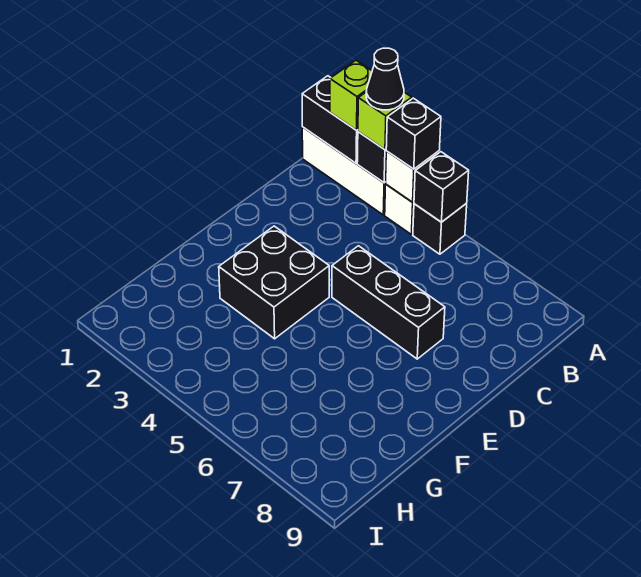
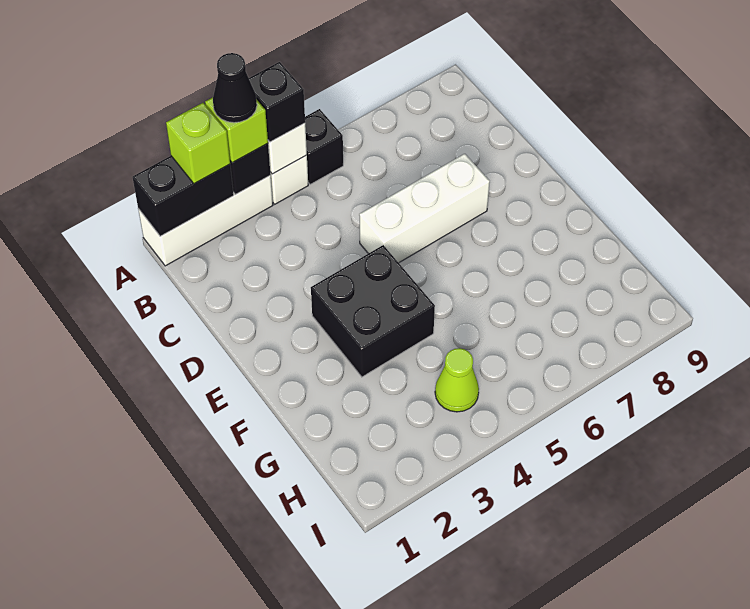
black 1x1 brick [414,152,469,222] -> none
black 1x3 brick [332,246,445,359] -> white 1x3 brick [359,154,490,263]
none -> lime 1x1 cone [435,348,479,412]

